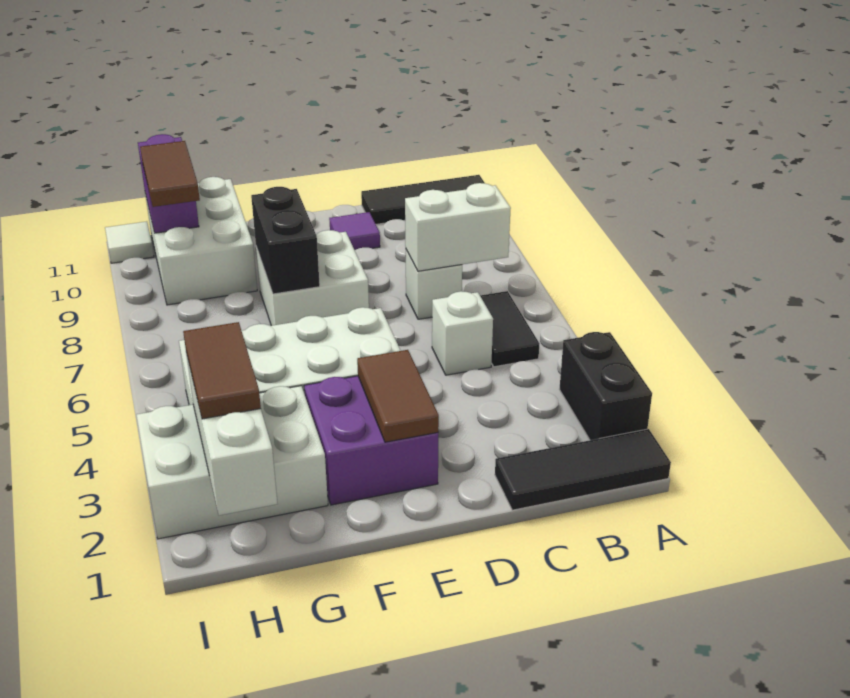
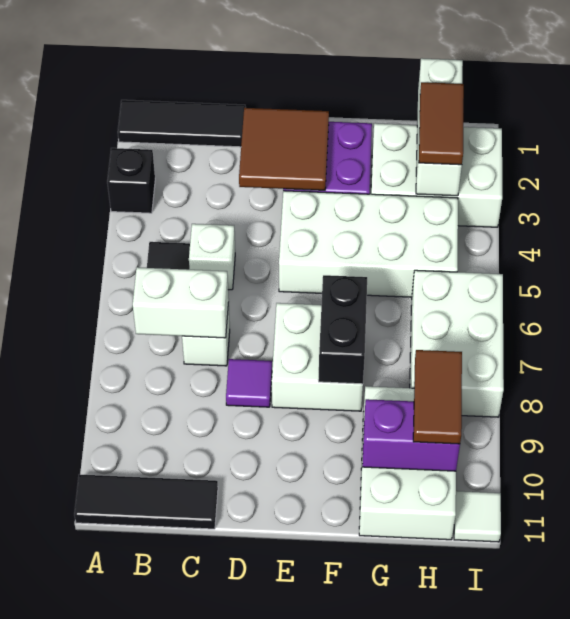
black 1x2 brick [559,332,652,440] -> black 1x1 brick [107,148,155,213]
purple 1x1 tile [329,212,380,250] -> purple 1x1 tile moved to [226,359,272,407]
brown 1x2 tile [357,350,439,442] -> brown 2x2 tile [239,107,329,190]
none -> white 2x3 brick [410,270,504,417]
purple 1x2 brick [138,134,199,233] -> purple 1x2 brick turned to [362,399,460,471]

